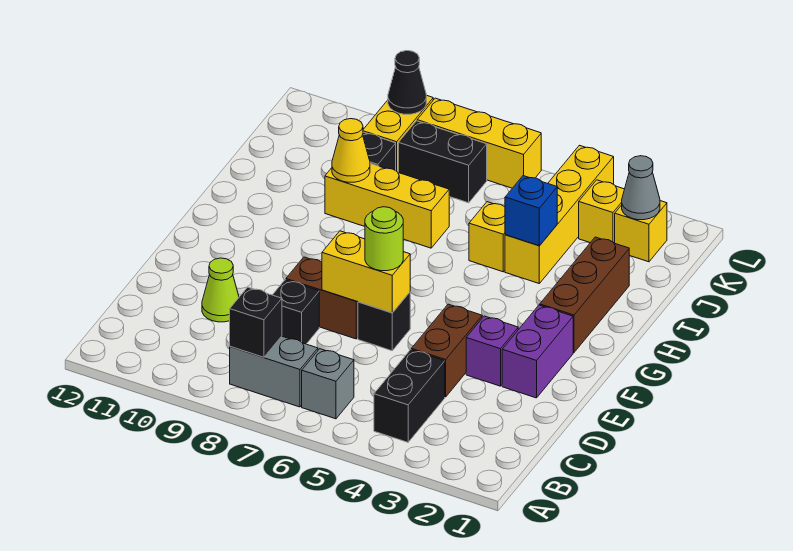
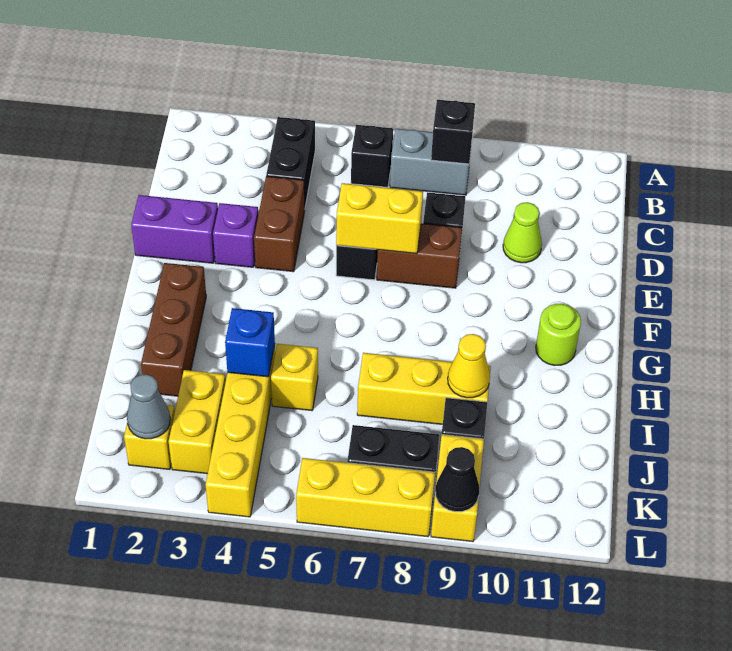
grey 1x1 brick [302,349,354,419] -> black 1x1 brick [351,125,393,187]
purple 1x2 brick [502,305,573,398] -> purple 1x2 brick turned to [131,195,218,263]
lime 1x1 round brick [365,207,403,271] -> lime 1x1 round brick moved to [536,304,581,365]
yellow 1x1 brick [579,180,624,243] -> yellow 1x2 brick [169,370,226,474]

